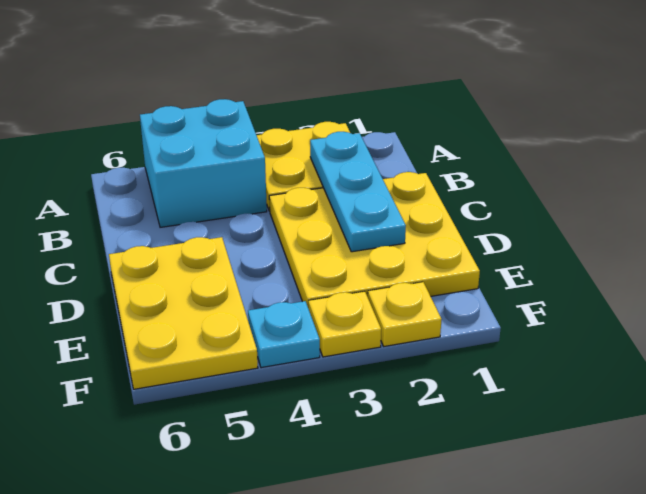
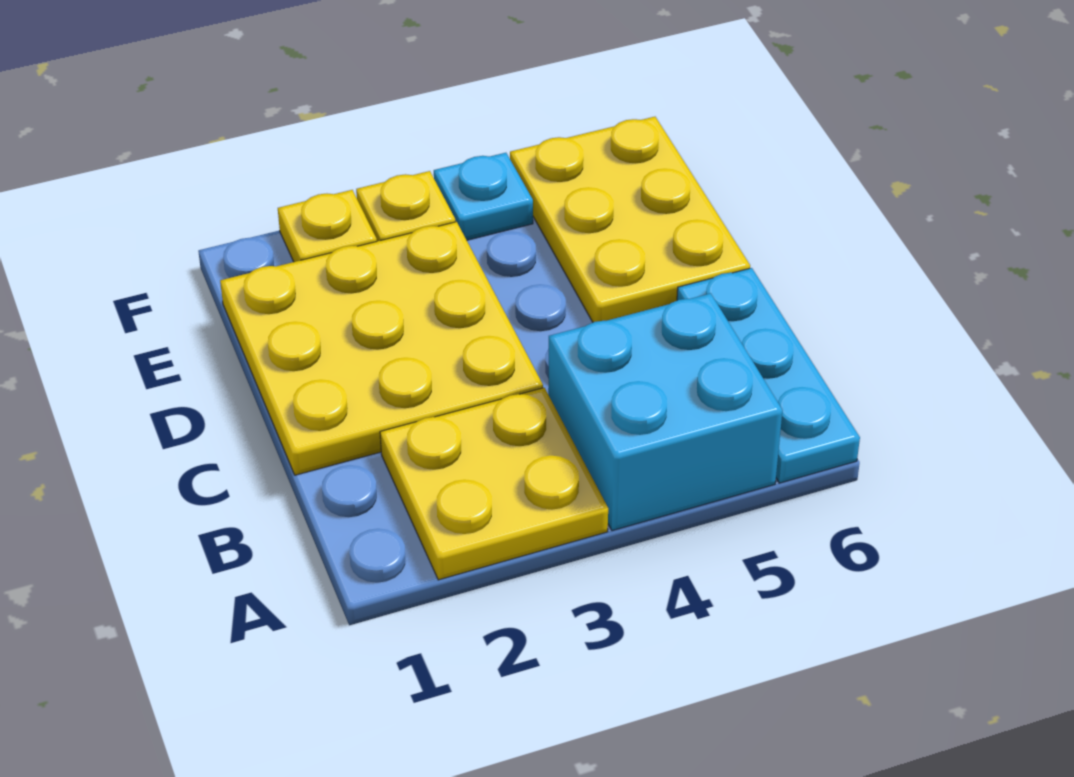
cyan 1x3 plate [310,131,406,252] -> cyan 1x3 plate moved to [677,268,860,483]

